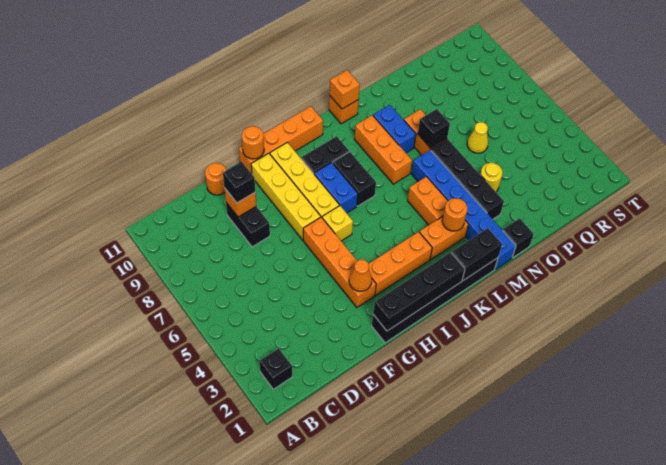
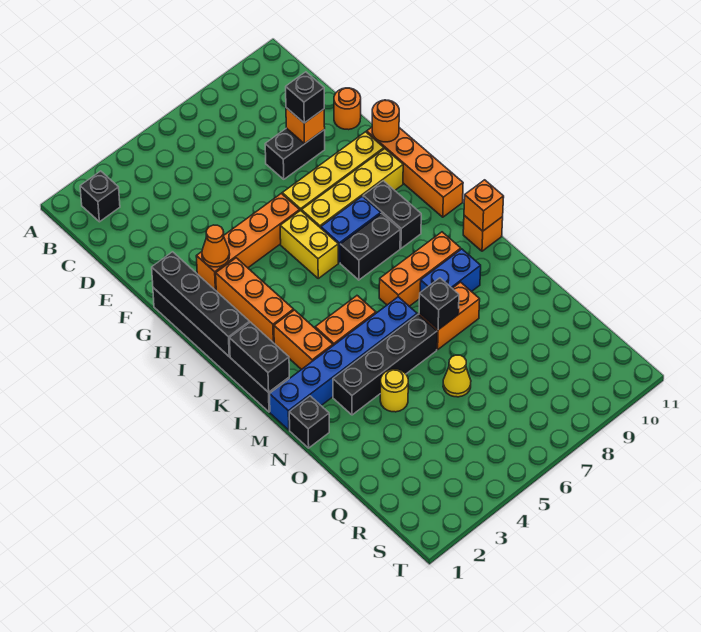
yellow 1x1 brick [322,206,353,241] -> yellow 1x2 brick [280,210,338,278]
orange 1x1 round brick [442,198,468,231] -> none

